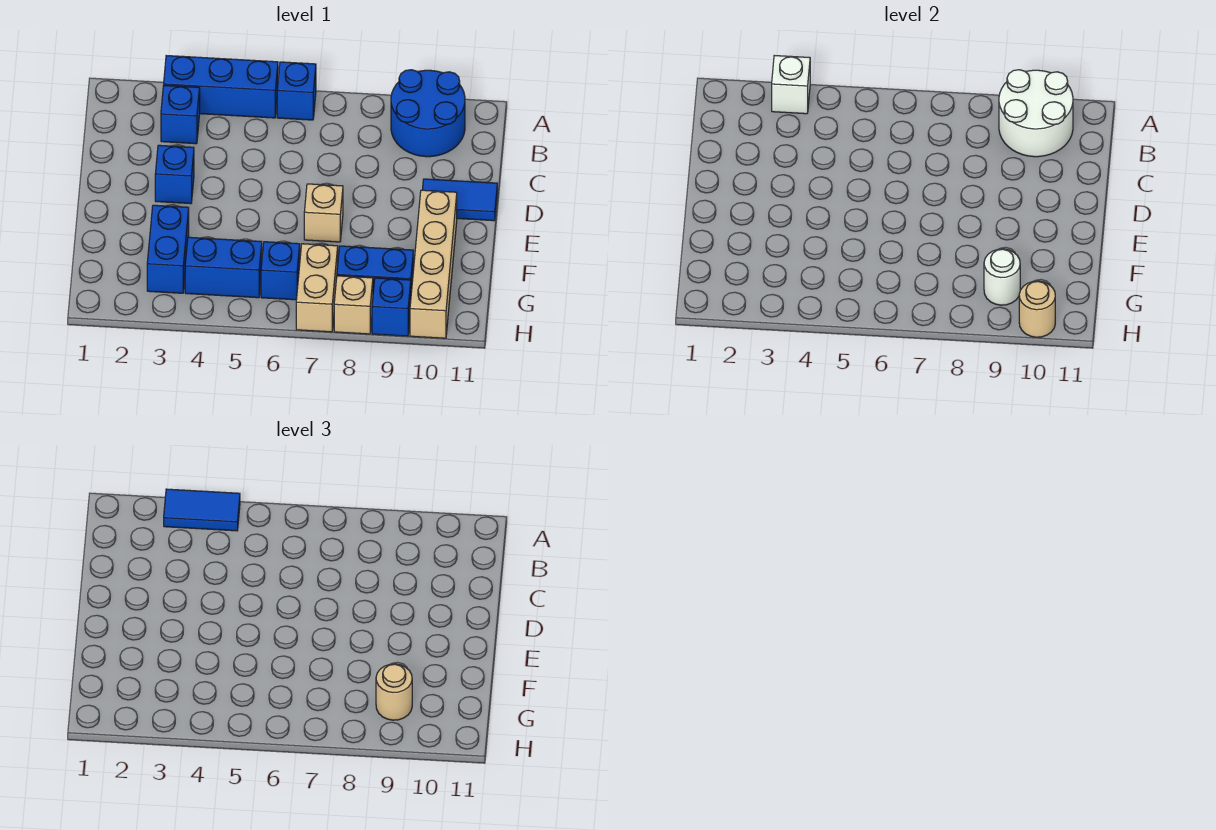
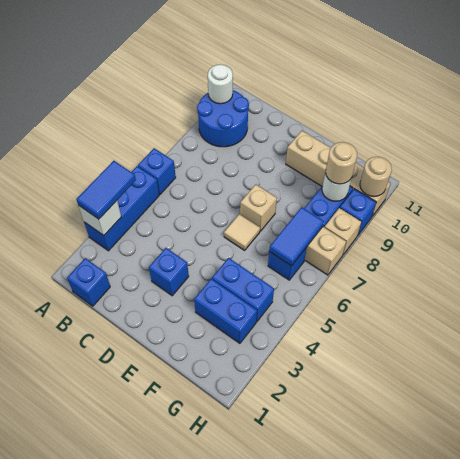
white 2x2 round brick [999,70,1073,157] -> white 1x1 round brick [208,65,233,104]
blue 1x1 brick [161,85,200,144] -> blue 1x1 brick moved to [67,258,110,306]
blue 1x2 tile [422,179,497,221] -> blue 1x2 tile moved to [269,207,324,266]
none -> tan 1x1 tile [224,214,260,250]
blue 1x2 brick [185,237,262,298] -> blue 1x2 brick turned to [212,258,274,322]

